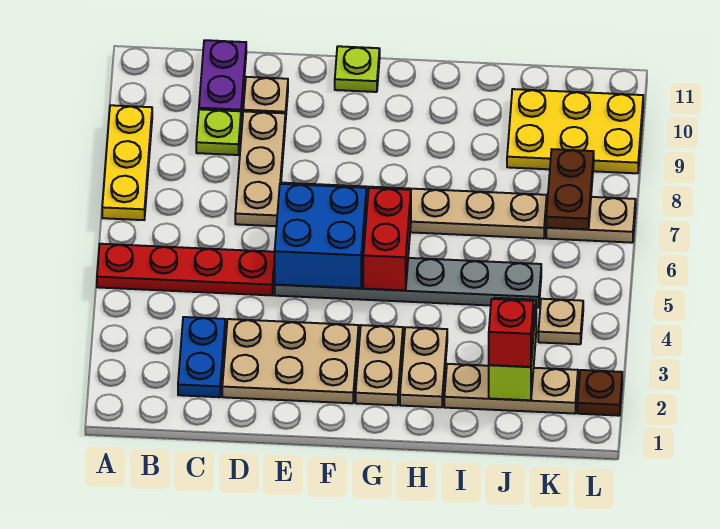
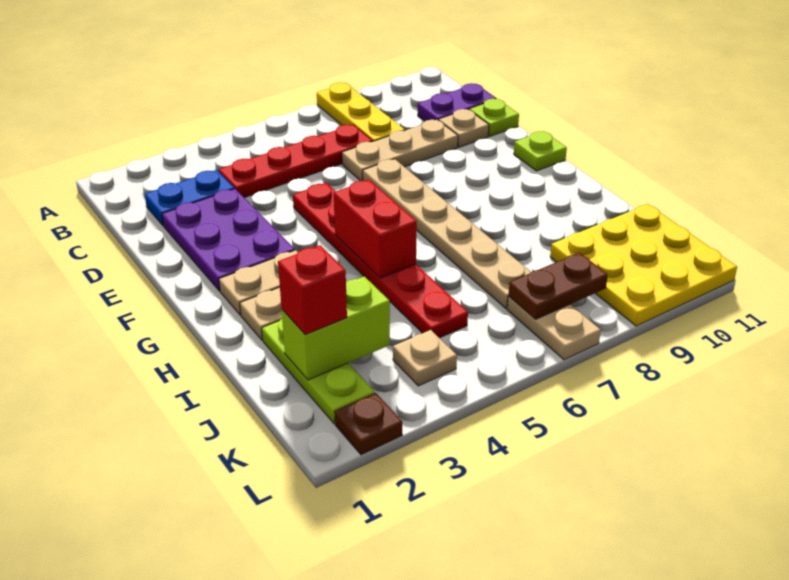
red 1x4 plate [97,244,275,295] -> red 1x4 plate turned to [219,125,373,198]
yellow 1x3 plate [102,105,152,220] -> yellow 1x3 plate turned to [317,83,405,141]
lime 1x1 plate [196,109,241,155] -> lime 1x1 plate moved to [469,99,519,136]
tan 2x3 plate [222,319,359,403] -> purple 2x3 plate [162,189,295,291]
grey 1x6 plate [275,258,541,308] -> red 1x6 plate [293,183,468,338]
blue 2x2 brick [275,184,366,288] -> none
red 1x2 brick [363,188,411,290] -> red 1x2 brick turned to [334,180,417,278]
tan 1x3 plate [444,364,578,414] -> lime 1x3 plate [262,319,375,424]
yellow 2x3 plate [507,89,643,173] -> yellow 3x3 plate [550,204,737,326]

